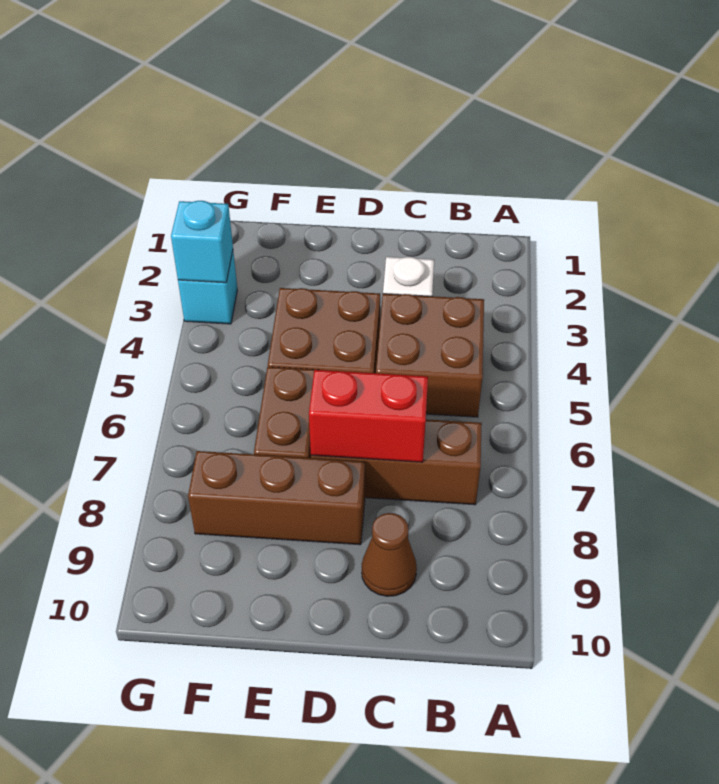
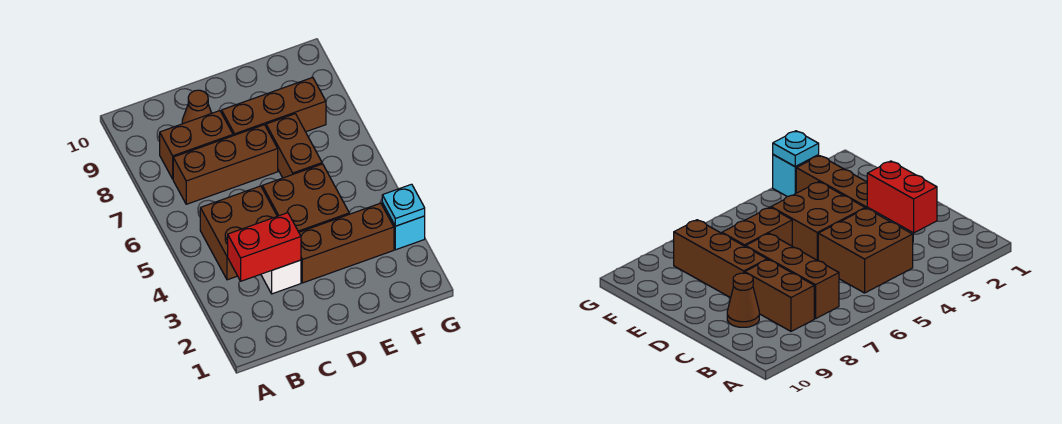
none -> brown 1x2 brick [160,111,233,179]
red 1x2 brick [309,370,428,462] -> red 1x2 brick moved to [228,213,301,281]
none -> brown 1x3 brick [299,203,394,283]
cyan 1x1 brick [171,201,233,283] -> cyan 1x1 plate [382,184,425,226]

